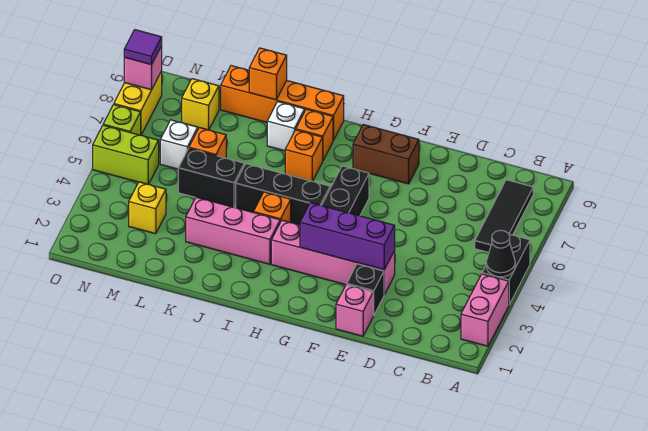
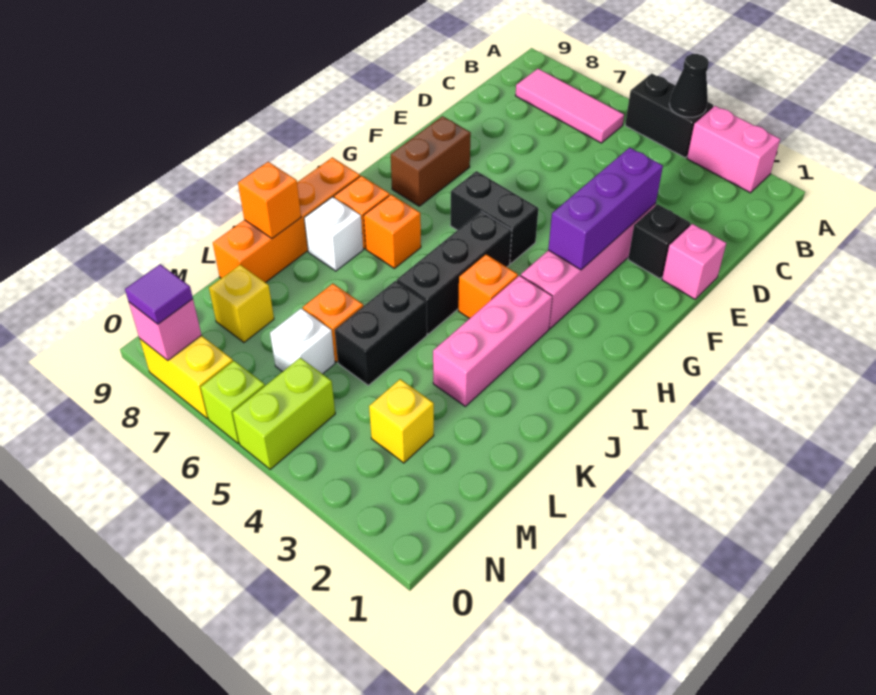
black 1x3 tile [475,180,533,252] -> pink 1x3 tile [516,69,624,143]

